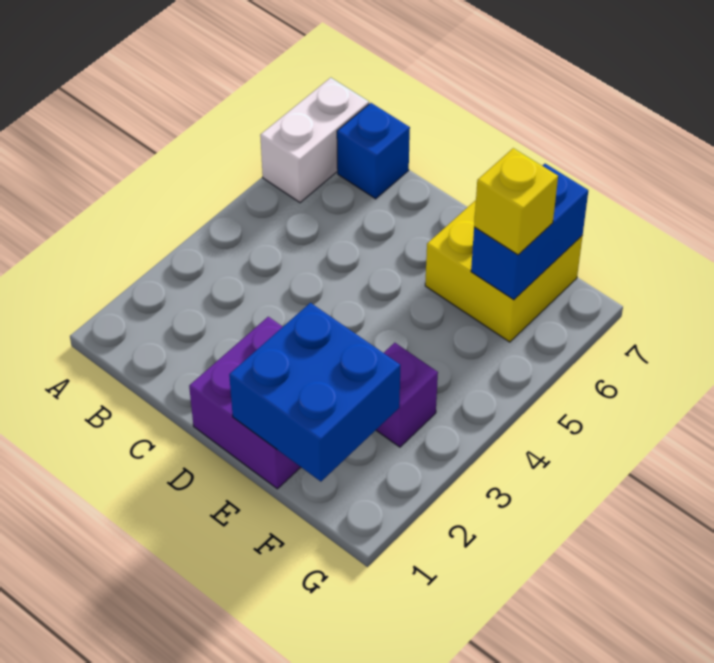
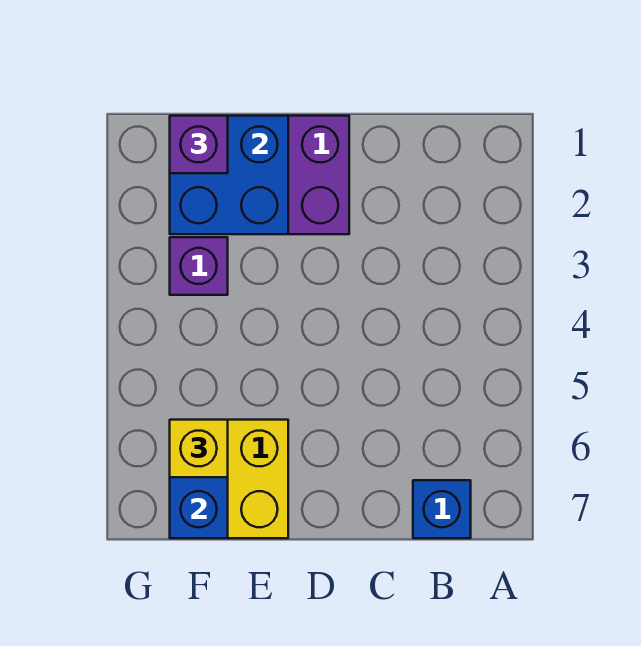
white 1x2 brick [260,78,369,203] -> none
none -> purple 1x1 brick [170,116,228,173]

